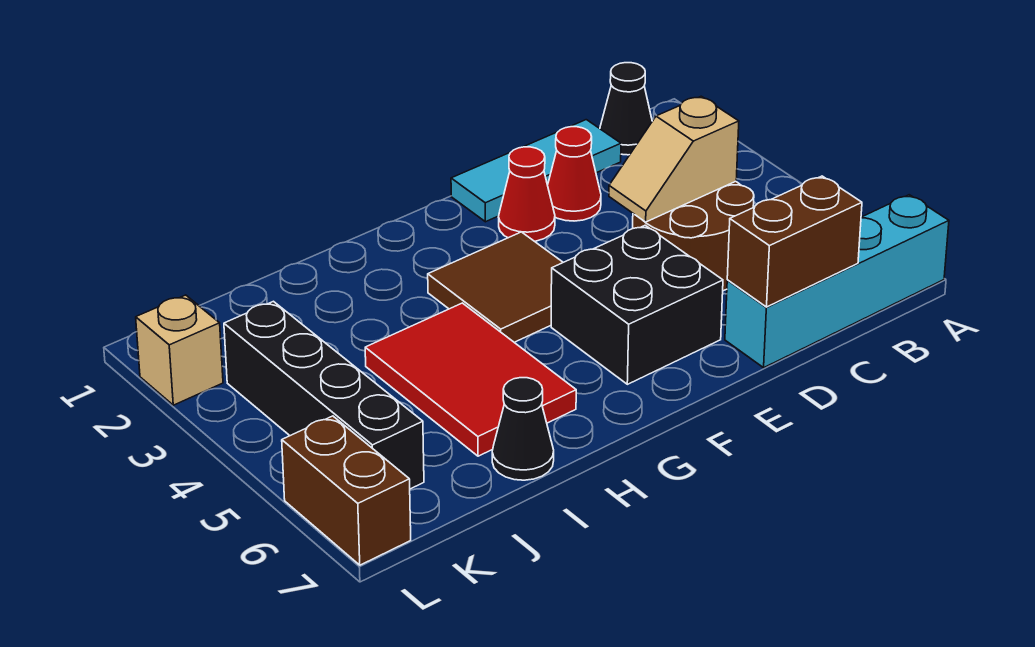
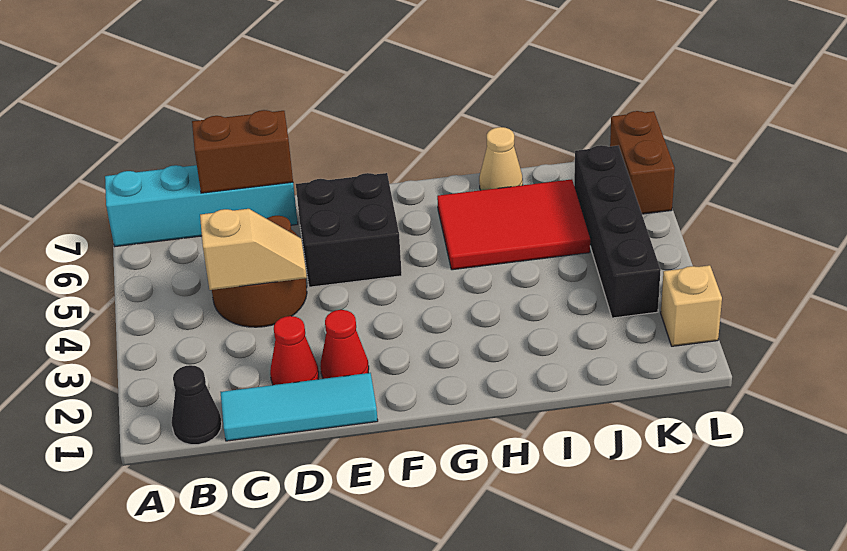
brown 2x2 tile [428,232,563,342] -> none
red 2x3 tile [365,303,576,456] -> red 2x3 tile turned to [437,179,590,270]
black 1x1 cone [492,378,554,480] -> tan 1x1 cone [479,127,523,190]

